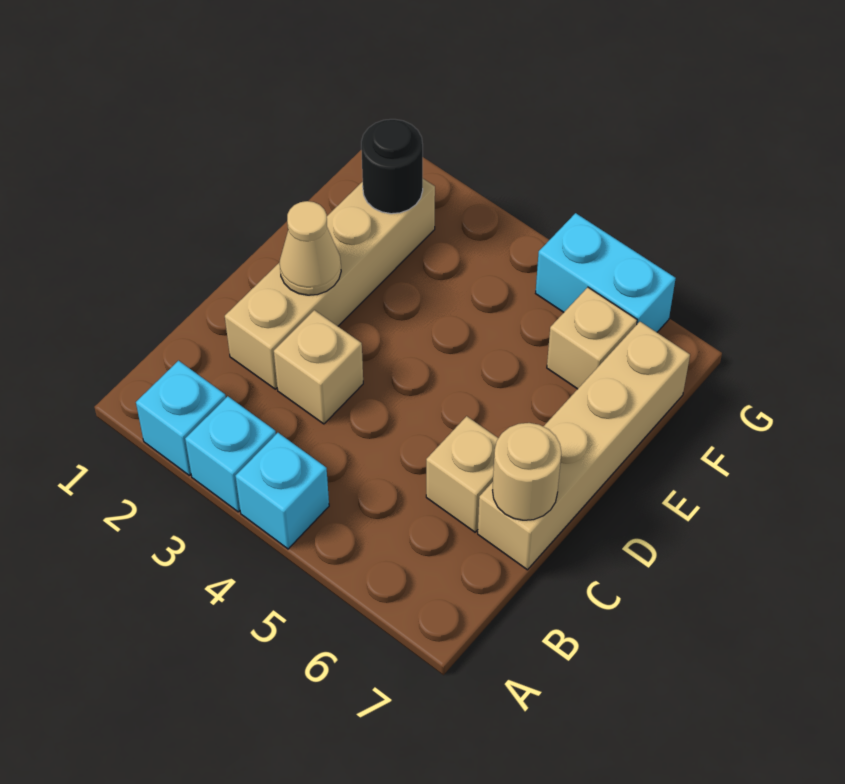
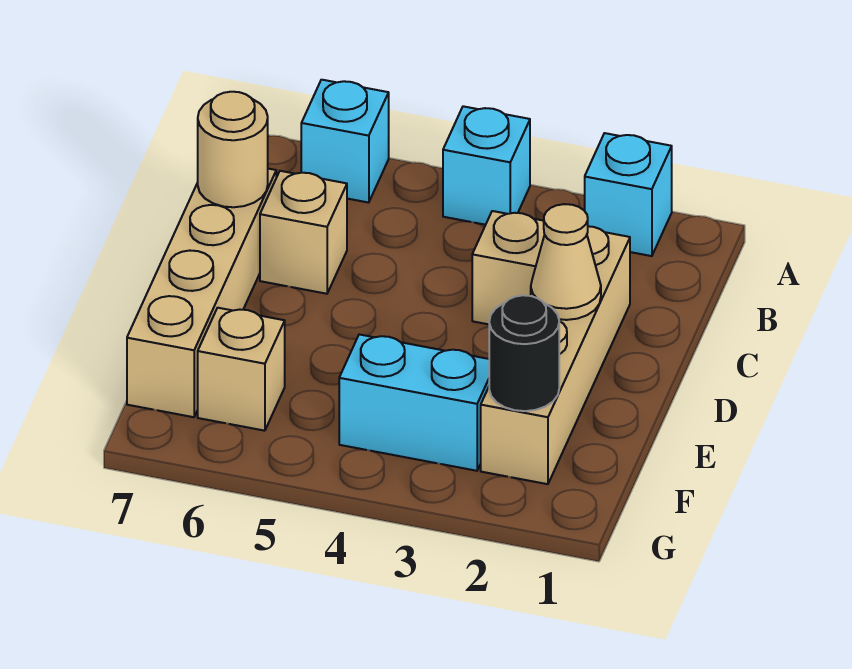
cyan 1x1 brick [185,396,276,512] -> cyan 1x1 brick moved to [301,80,389,203]
cyan 1x2 brick [536,213,676,332] -> cyan 1x2 brick moved to [339,334,489,471]

